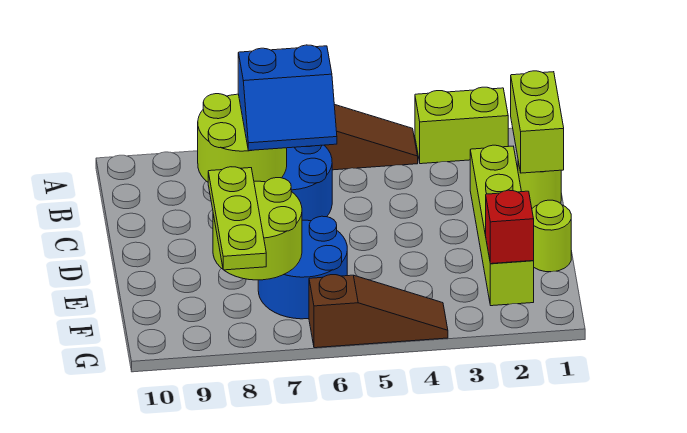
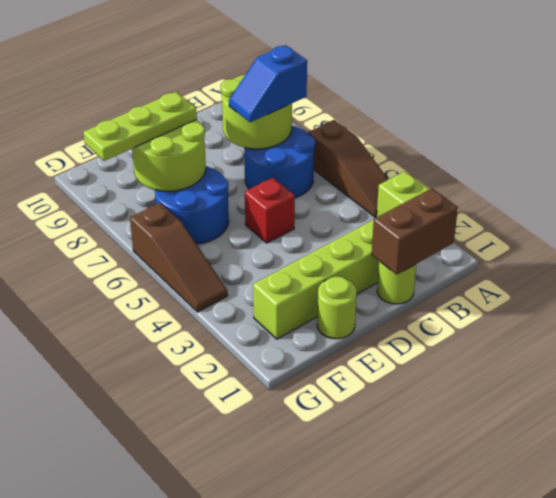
lime 1x2 brick [511,71,564,173] -> brown 1x2 brick [372,188,458,275]
blue 2x2 slope [238,45,337,151] -> blue 1x2 slope [229,45,307,122]
red 1x1 brick [486,190,534,264] -> red 1x1 brick moved to [245,178,295,243]

